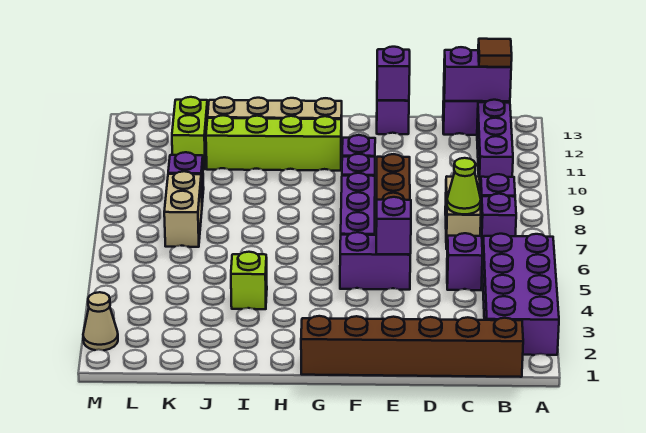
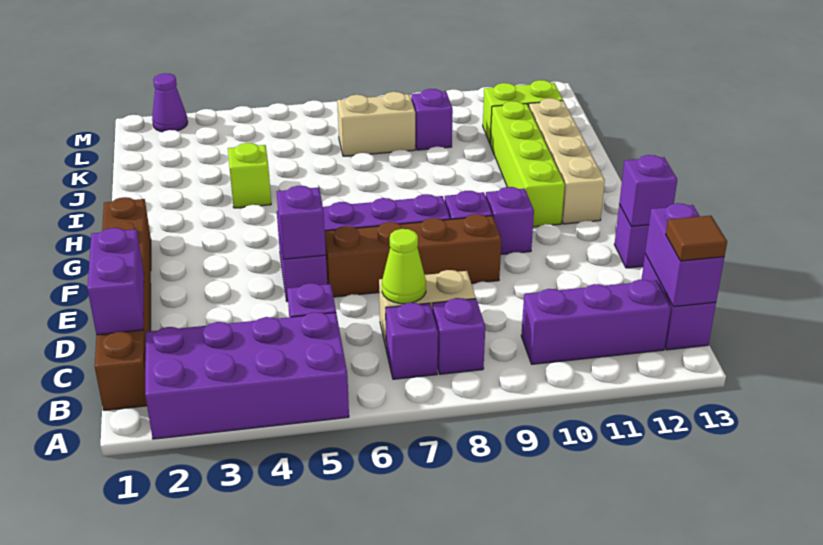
none -> purple 1x2 brick [88,228,144,335]
tan 1x1 cone [83,292,118,350] -> purple 1x1 cone [152,73,188,132]

